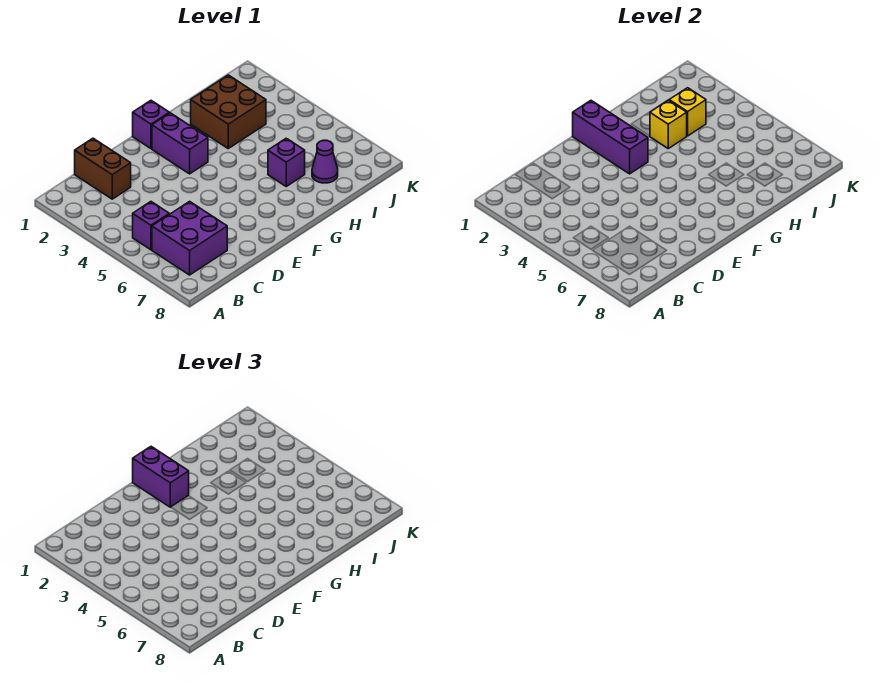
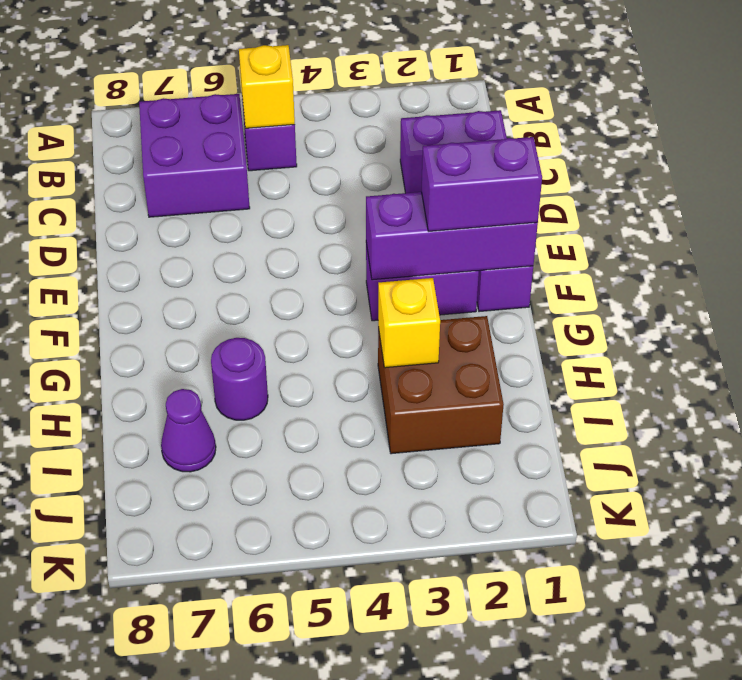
brown 1x2 brick [75,138,131,199] -> purple 1x2 brick [400,110,507,193]
purple 1x1 brick [268,138,305,186] -> purple 1x1 round brick [211,338,268,420]
yellow 1x1 brick [669,88,706,136] -> yellow 1x1 brick moved to [239,45,295,128]

